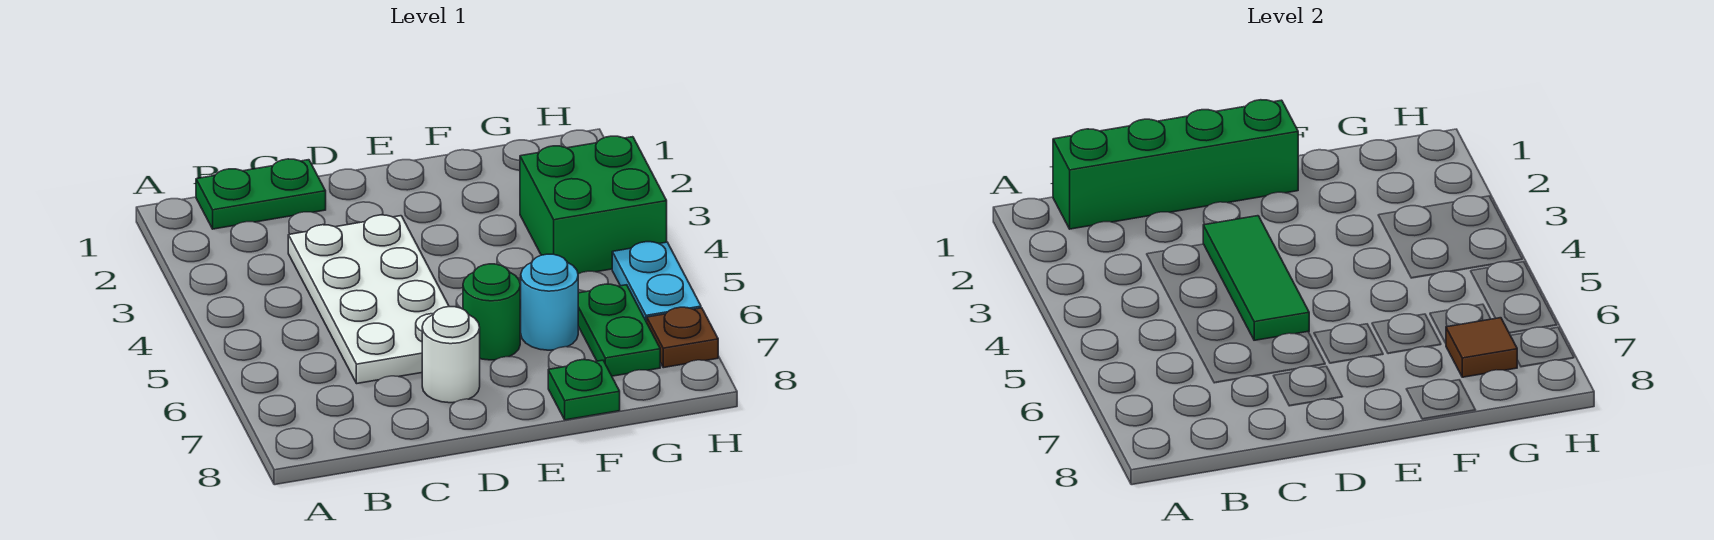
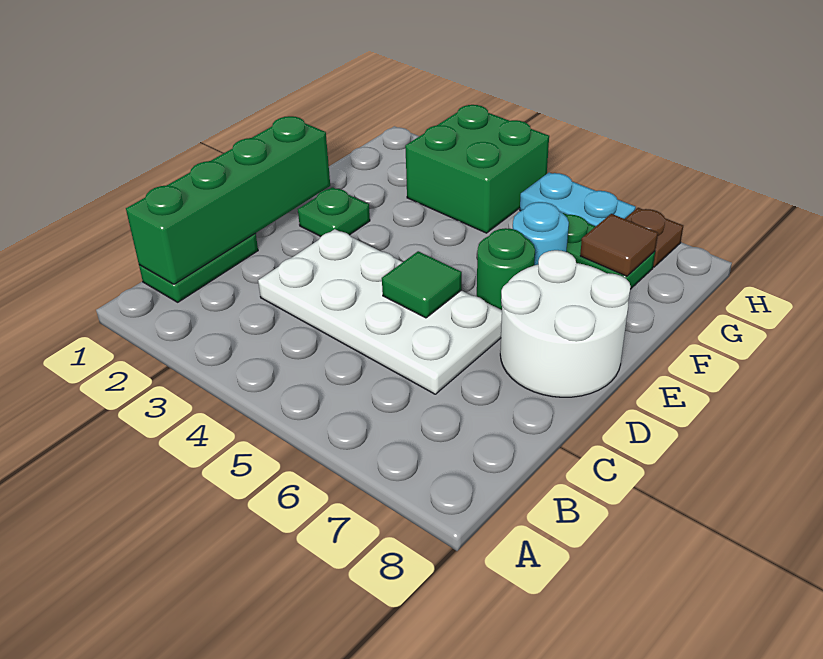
green 1x3 tile [1203,216,1309,340] -> green 1x1 tile [382,251,462,318]
white 1x1 round brick [422,307,480,403] -> white 2x2 round brick [500,250,631,397]
green 1x1 plate [548,360,620,420] -> green 1x1 plate moved to [298,187,370,236]

